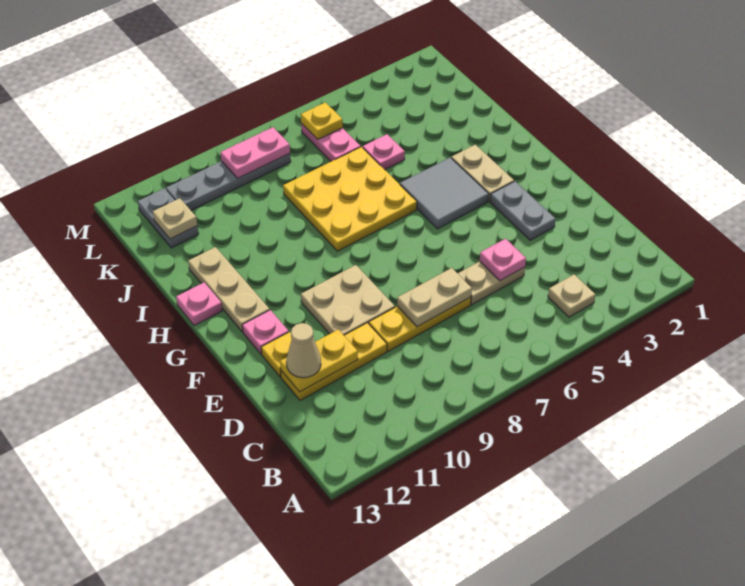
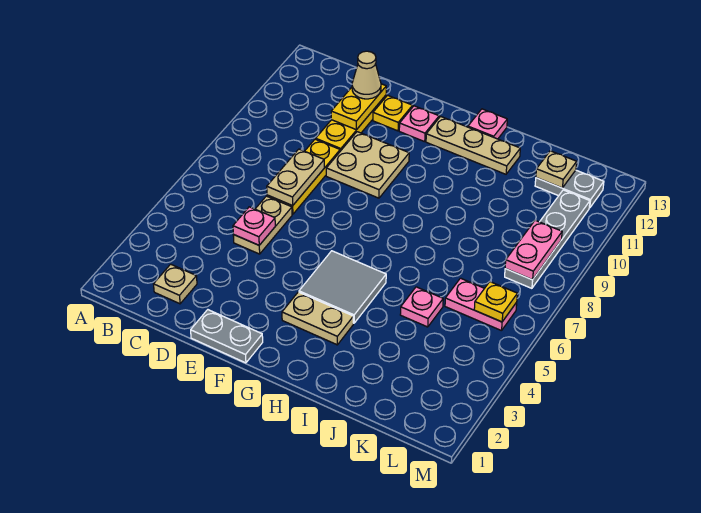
tan 1x1 plate [548,274,595,317] -> tan 1x1 plate moved to [154,264,197,304]
grey 1x2 plate [490,181,555,240] -> grey 1x2 plate moved to [191,310,263,363]
yellow 3x3 plate [283,147,417,251] -> none

